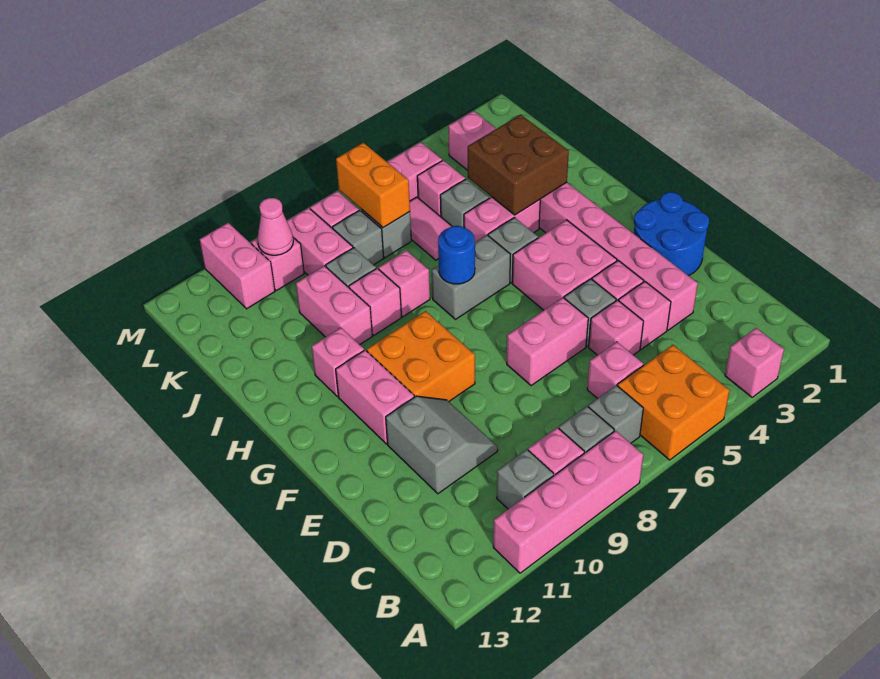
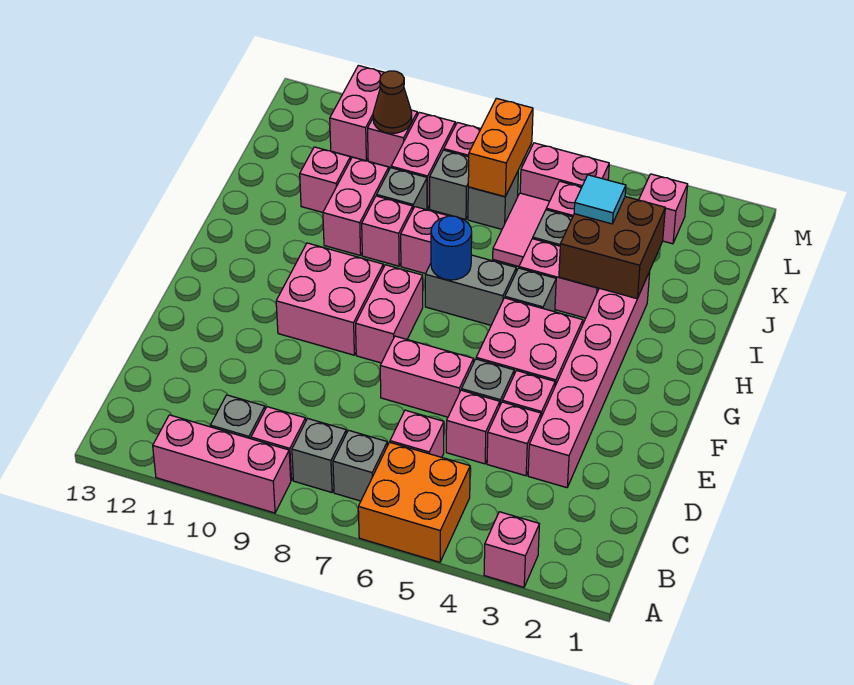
pink 1x4 brick [493,431,643,573] -> pink 1x3 brick [153,415,291,513]
grey 2x2 slope [386,396,498,494] -> none
blue 2x2 round brick [634,192,709,276] -> none
orange 2x2 brick [367,311,475,401] -> pink 2x2 brick [276,243,383,355]
pink 1x2 brick [336,350,414,444] -> pink 1x2 brick moved to [356,265,423,363]
pink 1x1 brick [312,328,364,397] -> pink 1x1 brick moved to [300,147,350,212]
none -> cyan 1x1 tile [574,175,626,224]
pink 1x1 cone [257,198,293,255] -> brown 1x1 cone [373,71,412,134]

